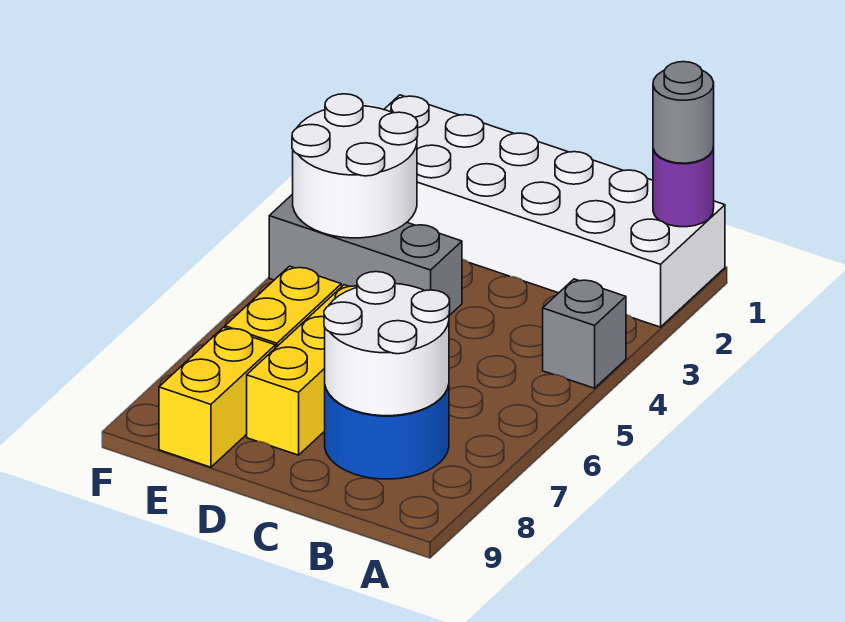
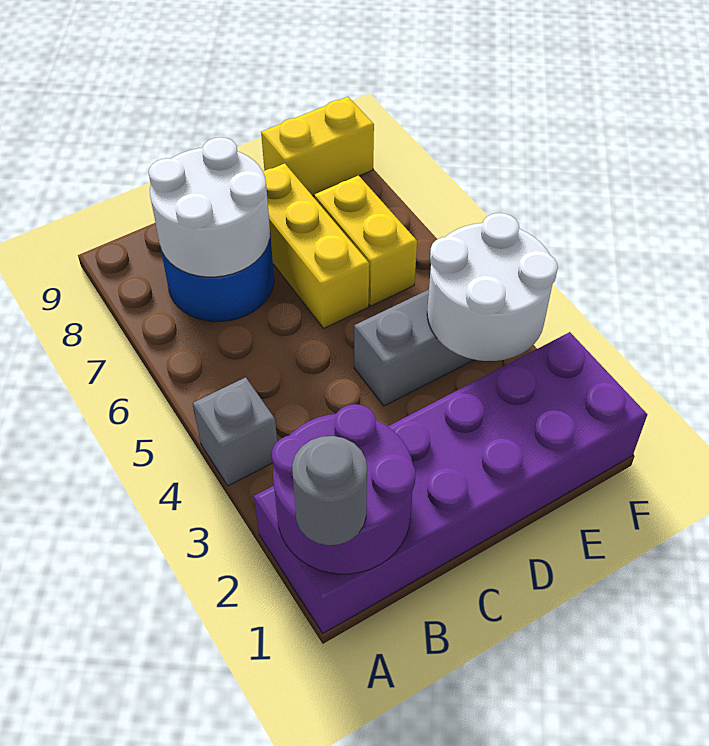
white 2x6 brick [384,95,725,327] -> purple 2x6 brick [254,332,647,633]
purple 1x1 round brick [653,146,714,227] -> purple 2x2 round brick [272,404,416,574]
yellow 1x2 brick [159,327,275,467] -> yellow 1x2 brick turned to [261,97,374,196]

